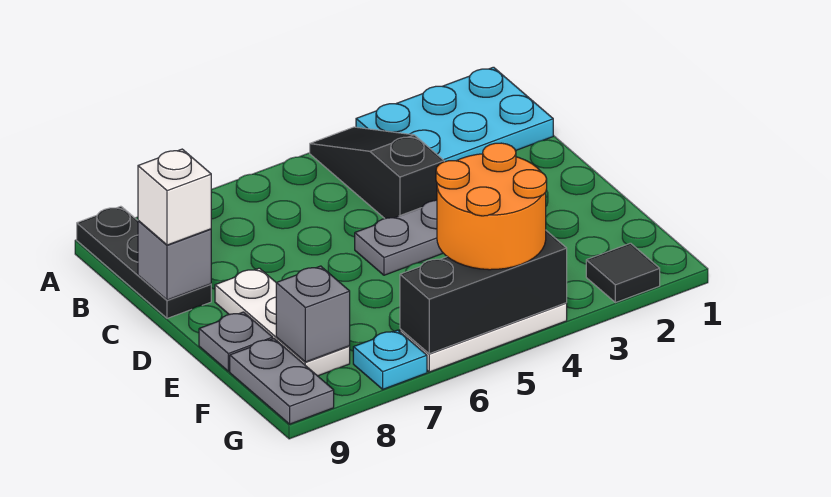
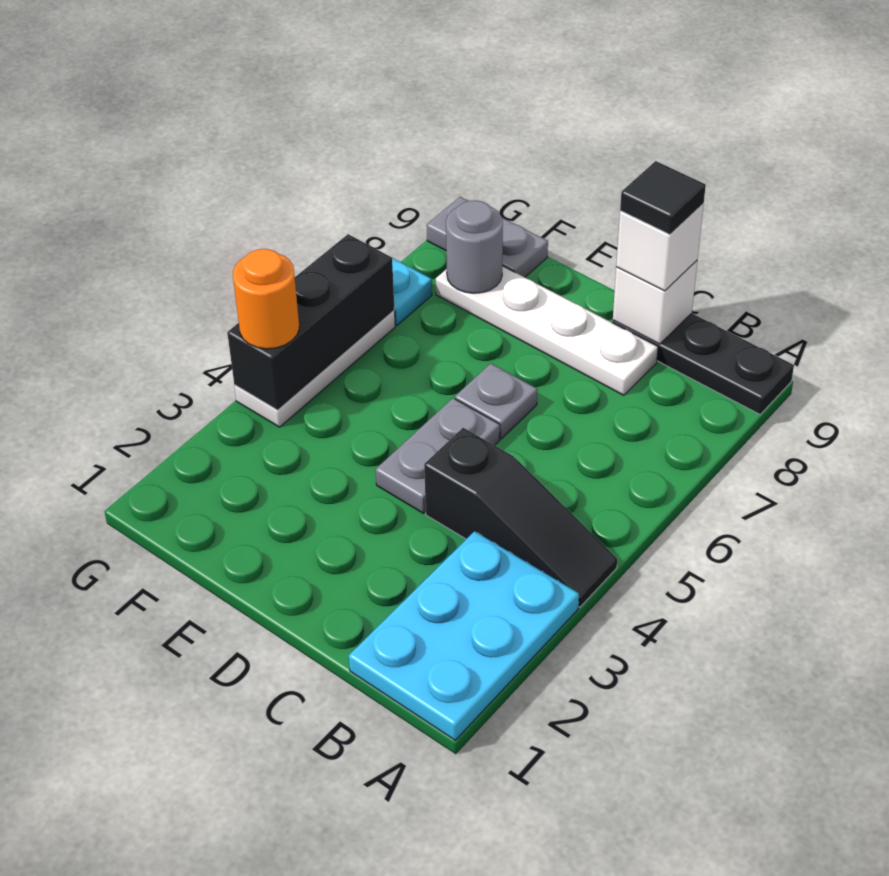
grey 1x1 brick [138,221,211,300] -> white 1x1 brick [613,260,698,344]
white 1x3 plate [215,268,350,376] -> white 1x4 plate [436,266,658,395]
grey 1x1 plate [199,312,273,371] -> grey 1x1 plate moved to [455,363,537,439]
orange 2x2 round brick [436,143,547,270] -> orange 1x1 round brick [233,249,299,349]
grey 1x1 brick [276,266,350,362] -> grey 1x1 round brick [446,201,503,293]
black 1x1 tile [586,243,660,303] -> black 1x1 tile moved to [620,161,706,235]

